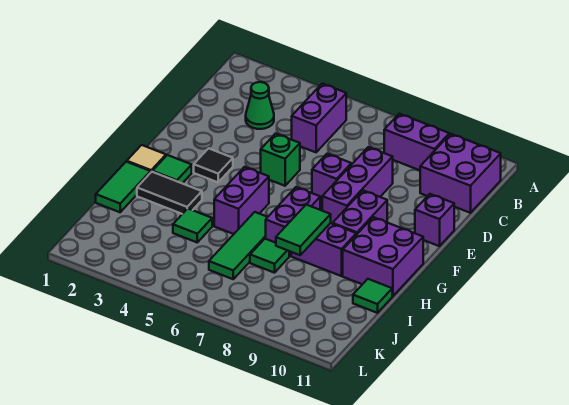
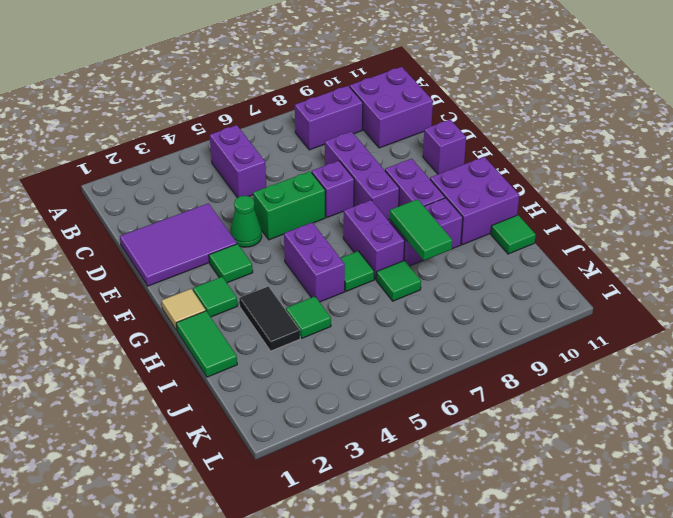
green 1x1 cone [246,82,274,129] -> green 1x1 cone moved to [230,196,262,247]
none -> purple 2x3 tile [120,203,237,286]
green 1x1 brick [261,134,300,186] -> green 1x2 brick [253,171,325,240]
black 1x1 tile [194,148,233,182] -> green 1x1 tile [209,244,253,283]
black 1x2 tile [137,172,202,214] -> black 1x2 tile turned to [239,286,300,351]
green 1x3 tile [209,212,267,279] -> green 1x1 tile [341,251,374,291]

